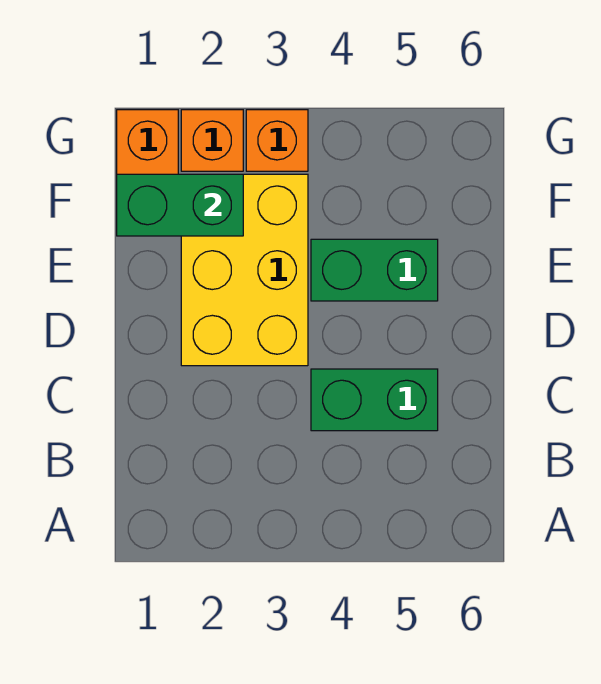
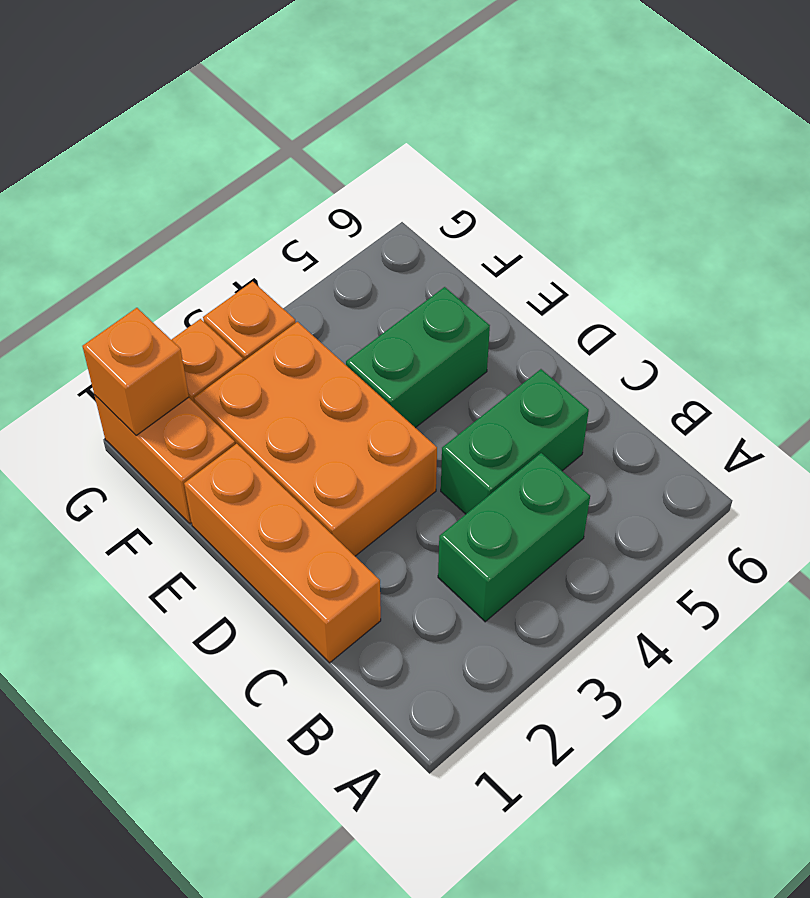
none -> orange 1x3 brick [184,444,381,663]
yellow 2x3 brick [181,174,308,366] -> orange 2x3 brick [194,322,437,556]
green 1x2 brick [117,174,243,236] -> green 1x2 brick moved to [438,453,590,622]
none -> orange 1x1 brick [82,308,189,435]

